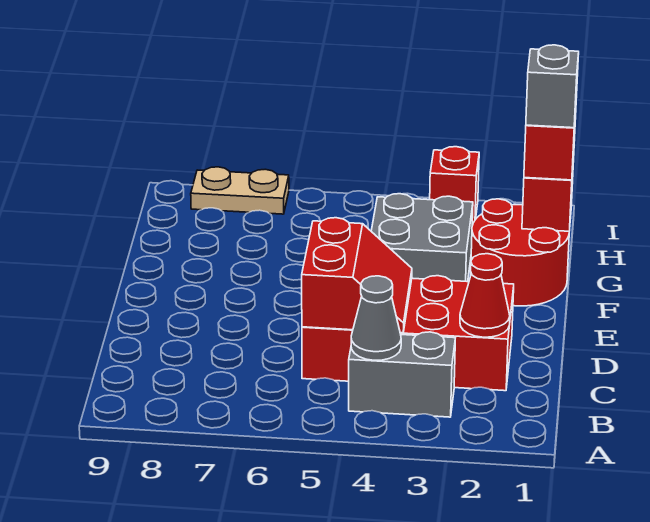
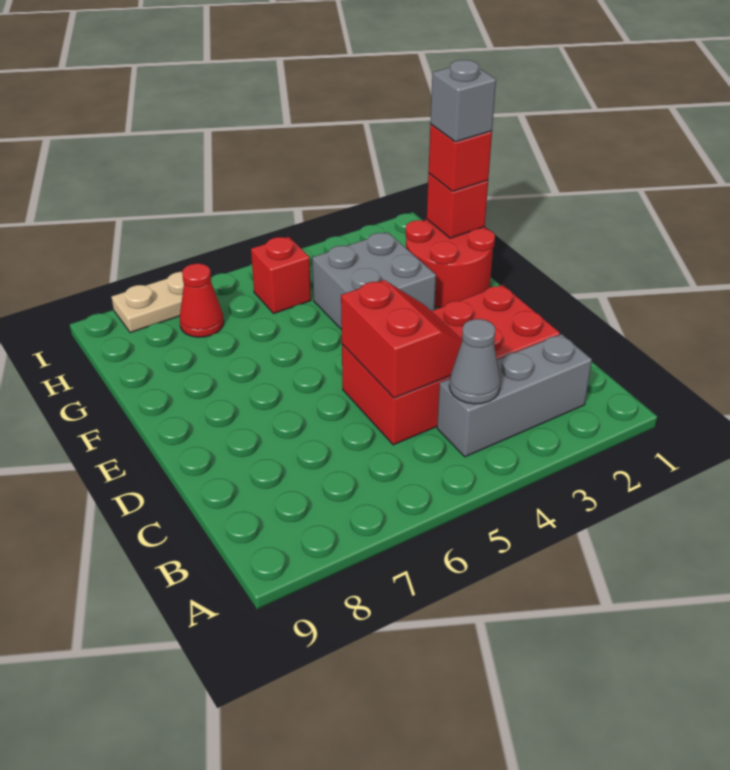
grey 1x2 brick [349,332,455,417] -> grey 1x3 brick [437,334,592,457]
red 1x1 cone [460,254,510,337] -> red 1x1 cone moved to [180,264,224,337]
red 1x1 brick [430,147,479,225] -> red 1x1 brick moved to [251,237,311,313]

